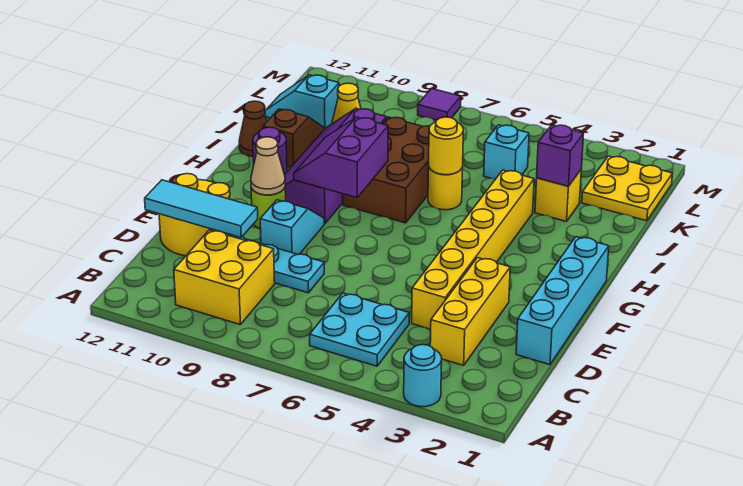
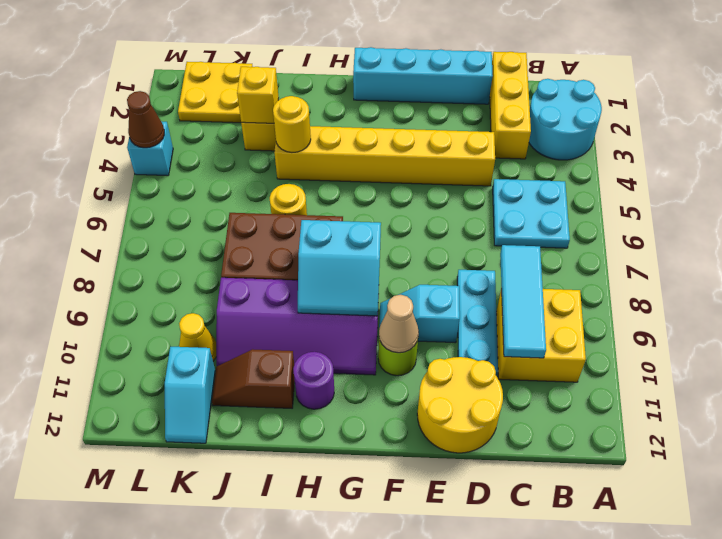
cyan 1x1 round brick [404,345,442,407] -> cyan 2x2 round brick [529,79,602,160]
yellow 1x3 brick [430,258,510,365] -> yellow 1x3 brick turned to [490,52,531,159]
cyan 1x3 tile [145,180,258,238] -> cyan 1x3 tile moved to [500,245,546,358]
purple 2x2 slope [294,117,388,198] -> cyan 2x2 slope [298,220,381,316]
yellow 1x1 round brick [429,117,463,175] -> yellow 1x1 round brick moved to [273,96,311,153]
brown 1x1 cone [239,101,267,157] -> brown 1x1 cone moved to [127,91,164,148]
purple 1x1 brick [537,125,584,186] -> yellow 1x1 brick [237,67,279,123]
cyan 1x1 brick [484,125,529,179] -> cyan 1x1 brick moved to [127,121,173,176]
purple 1x1 tile [418,89,461,120] -> none

